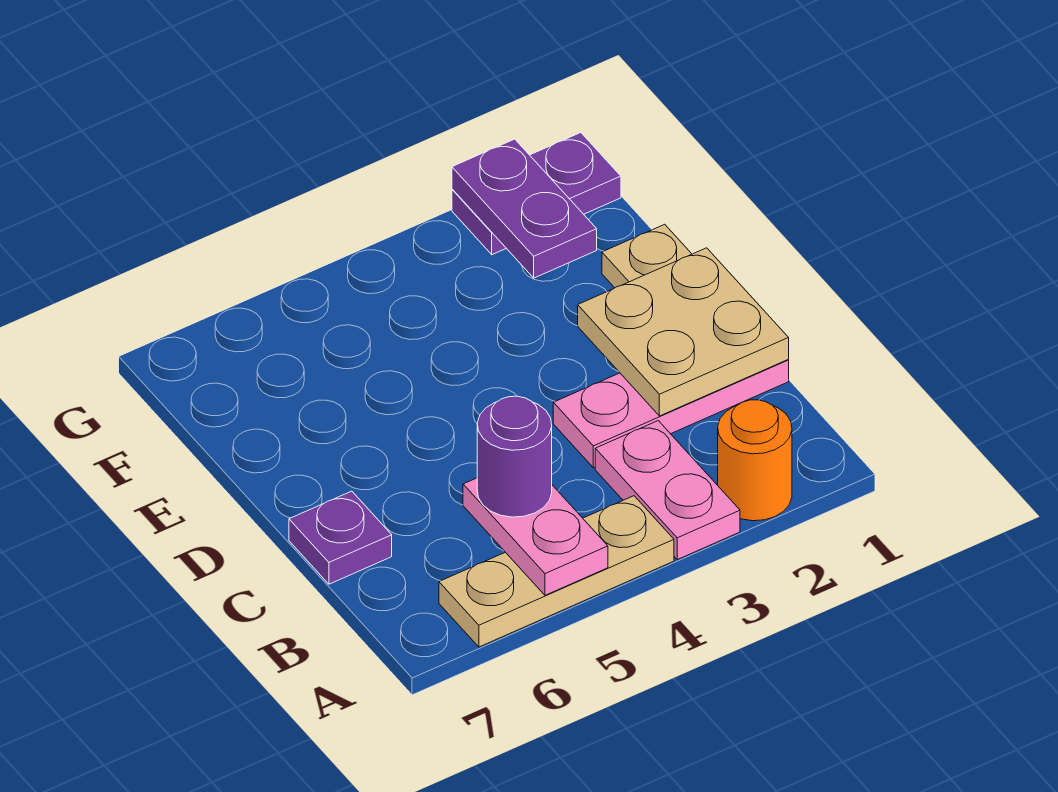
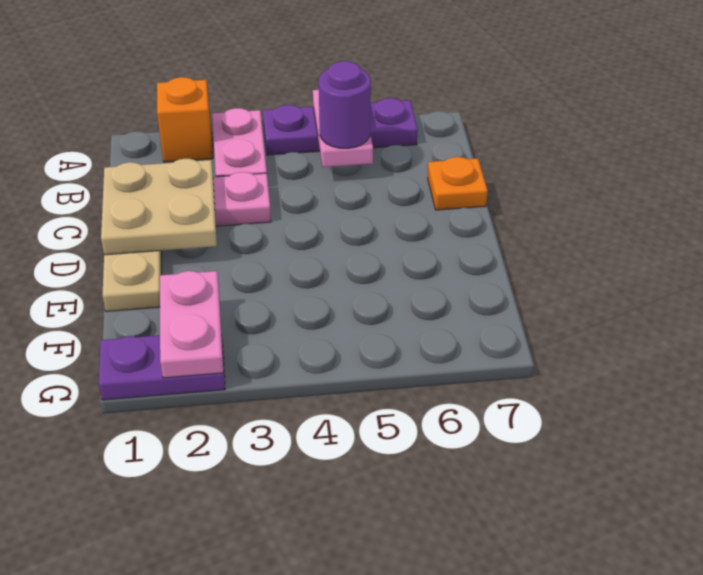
orange 1x1 round brick [718,400,792,521] -> orange 1x1 brick [157,77,213,162]
tan 1x3 plate [439,496,674,647] -> purple 1x3 plate [263,98,418,155]
purple 1x1 plate [289,491,392,584] -> orange 1x1 plate [428,157,488,210]
purple 1x2 plate [452,139,597,278] -> pink 1x2 plate [160,271,223,378]

